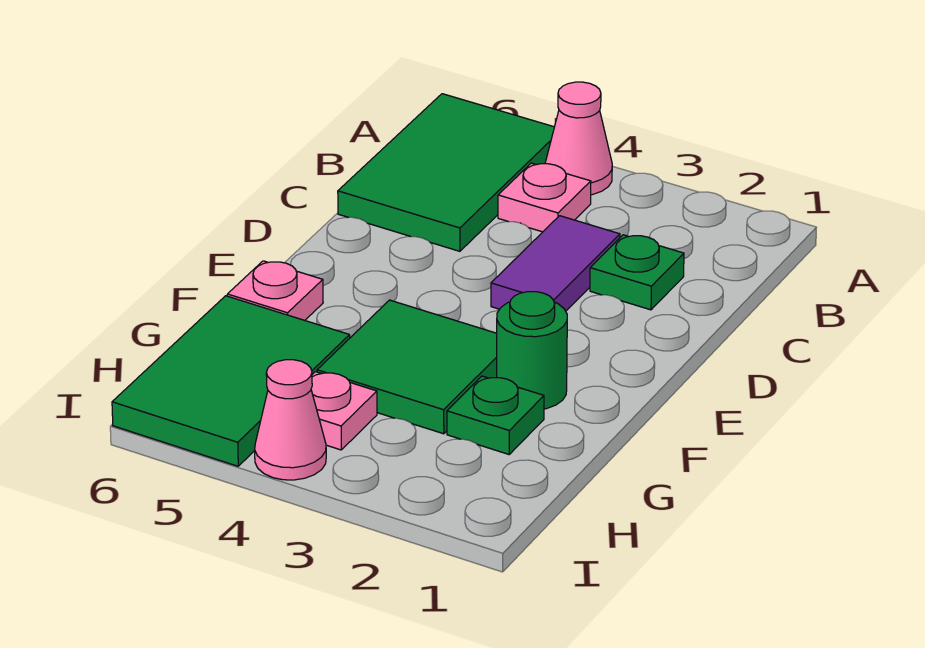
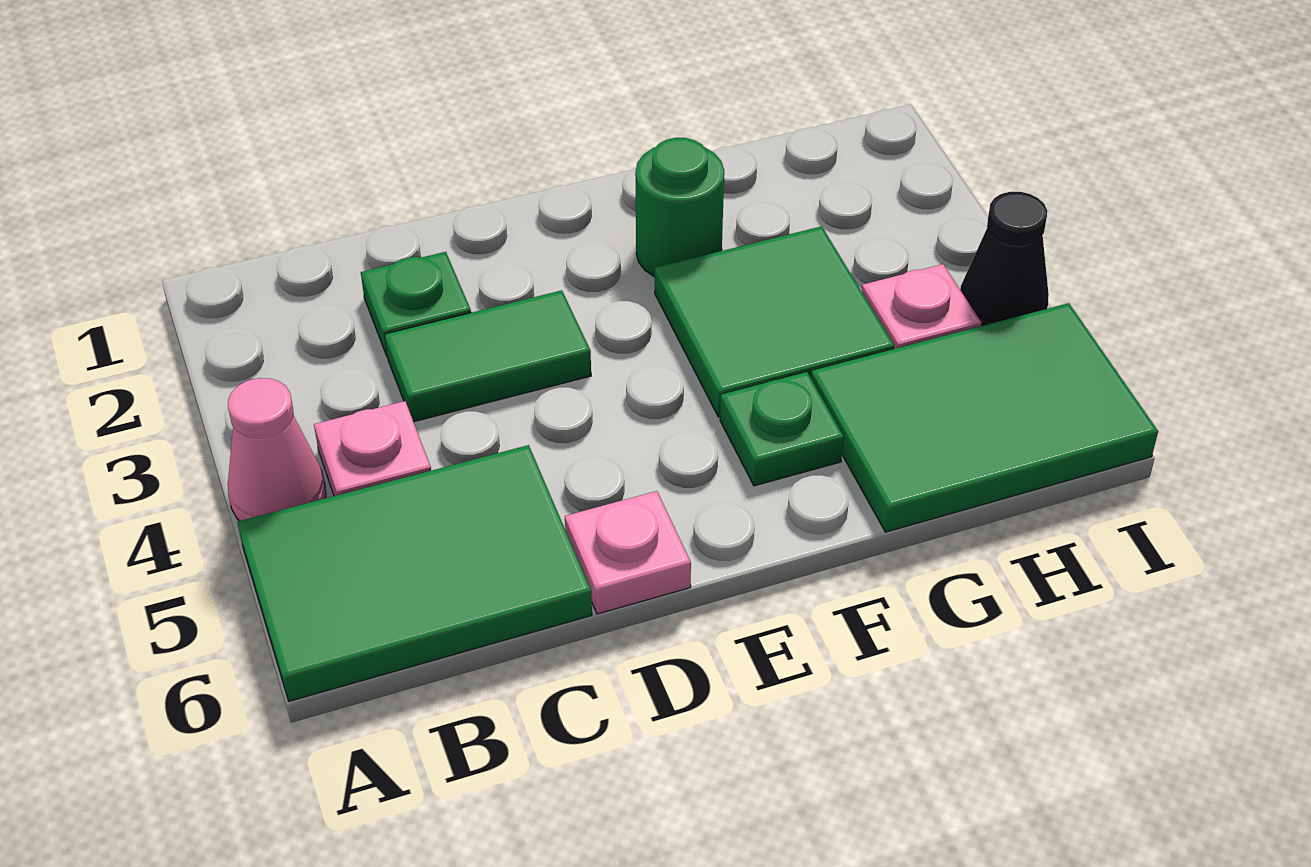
purple 1x2 tile [491,216,620,311] -> green 1x2 tile [385,290,591,422]
pink 1x1 plate [227,261,323,320] -> pink 1x1 plate moved to [565,491,691,614]
green 1x1 plate [447,376,544,454] -> green 1x1 plate moved to [720,372,844,486]
pink 1x1 cone [255,360,326,480] -> black 1x1 cone [960,192,1049,326]

